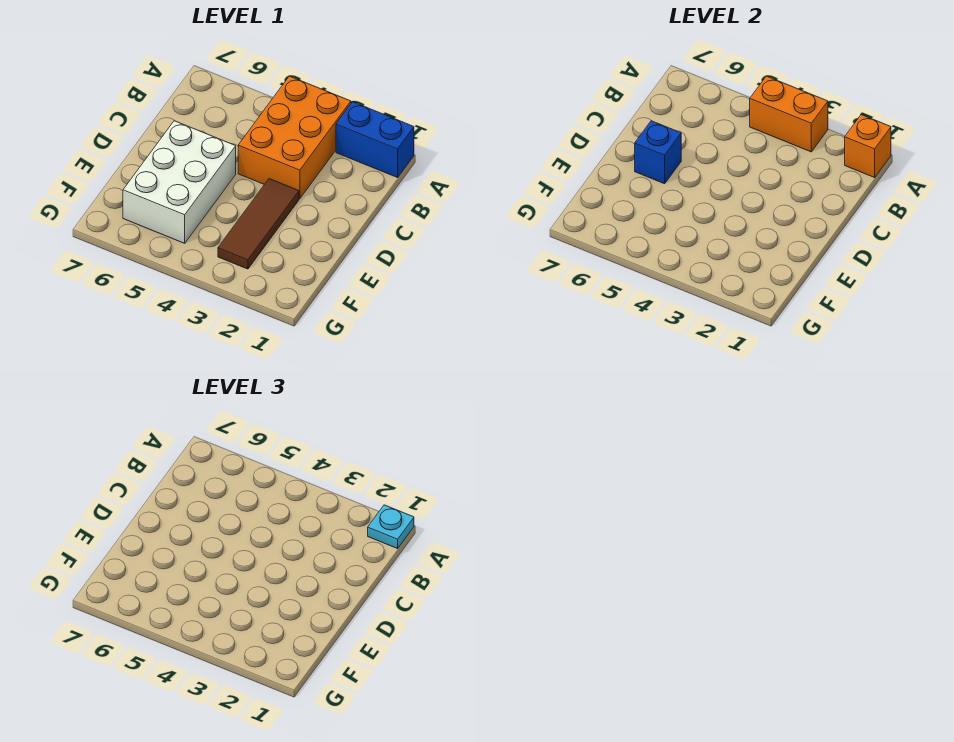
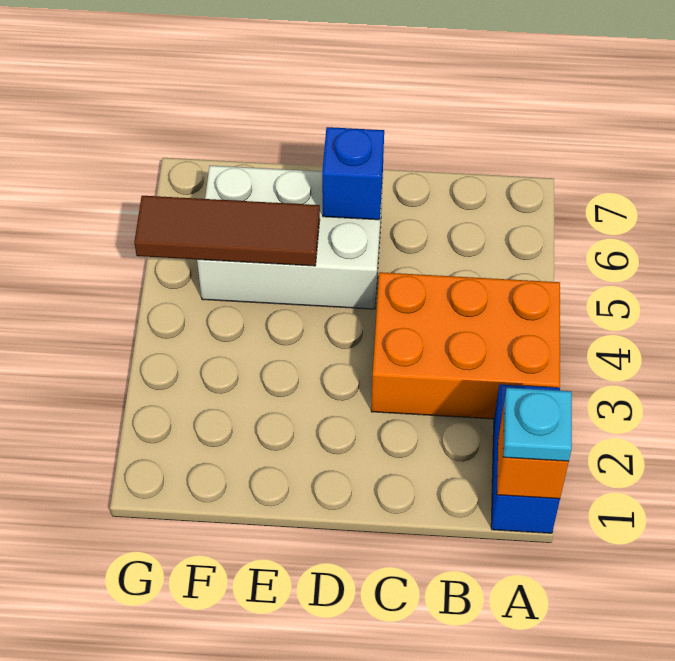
orange 1x2 brick [750,76,828,152] -> none
brown 1x3 tile [218,179,299,269] -> brown 1x3 tile moved to [134,196,320,266]

